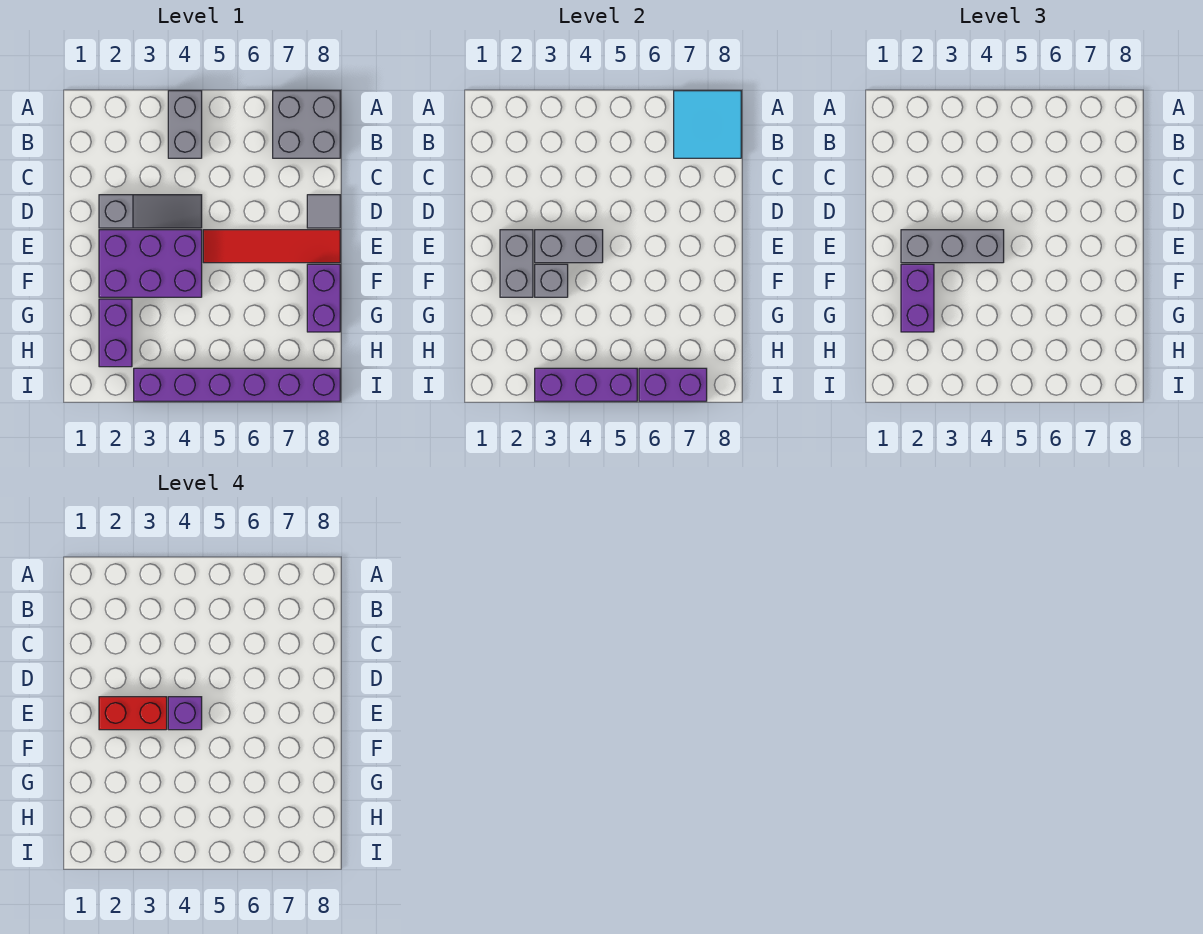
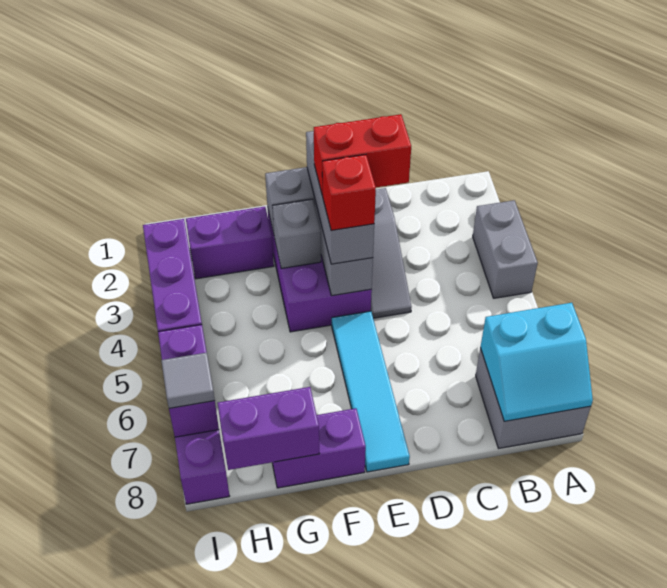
grey 1x2 brick [168,91,202,158] -> grey 1x2 brick turned to [473,200,538,298]
cyan 2x2 tile [674,91,741,158] -> cyan 2x2 slope [480,303,593,421]
grey 1x1 tile [307,195,340,228] -> grey 1x1 tile moved to [161,353,215,408]
red 1x2 brick [99,697,167,730] -> red 1x2 brick turned to [314,114,411,195]
purple 1x1 brick [168,697,202,730] -> red 1x1 brick [322,155,376,231]
red 1x4 tile [203,230,340,263] -> cyan 1x4 tile [332,311,410,472]
purple 1x2 brick [901,264,934,332] -> purple 1x2 brick moved to [218,387,319,470]

